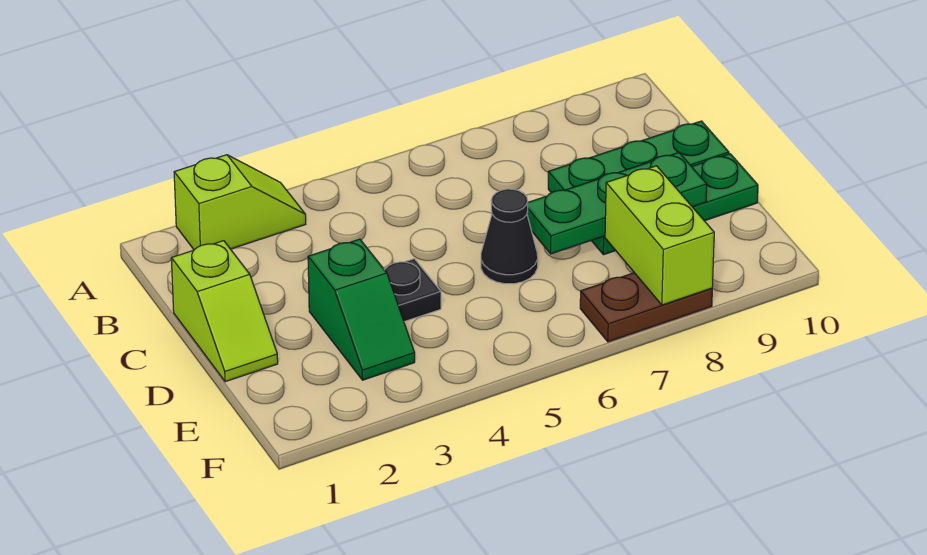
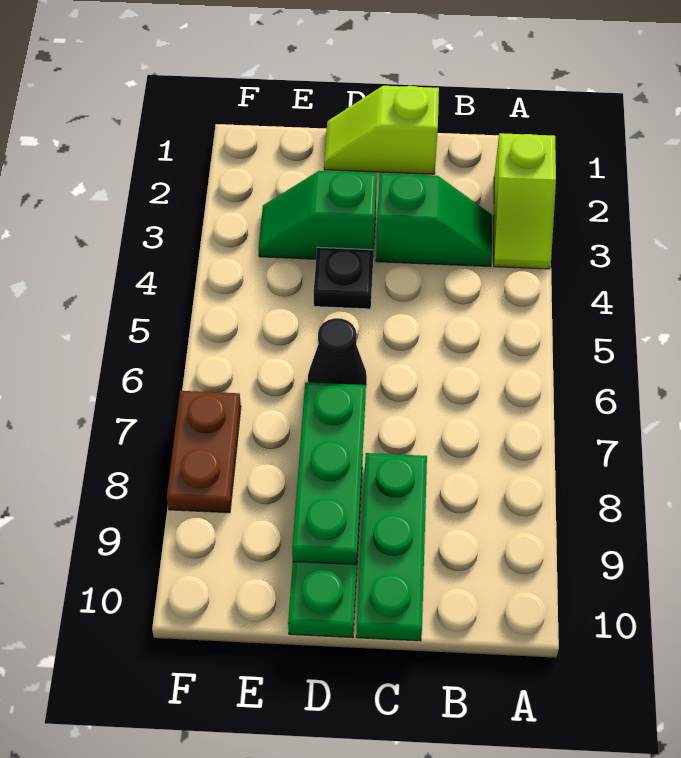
none -> green 1x2 slope [376,173,492,267]
lime 1x2 brick [605,166,714,305] -> none

